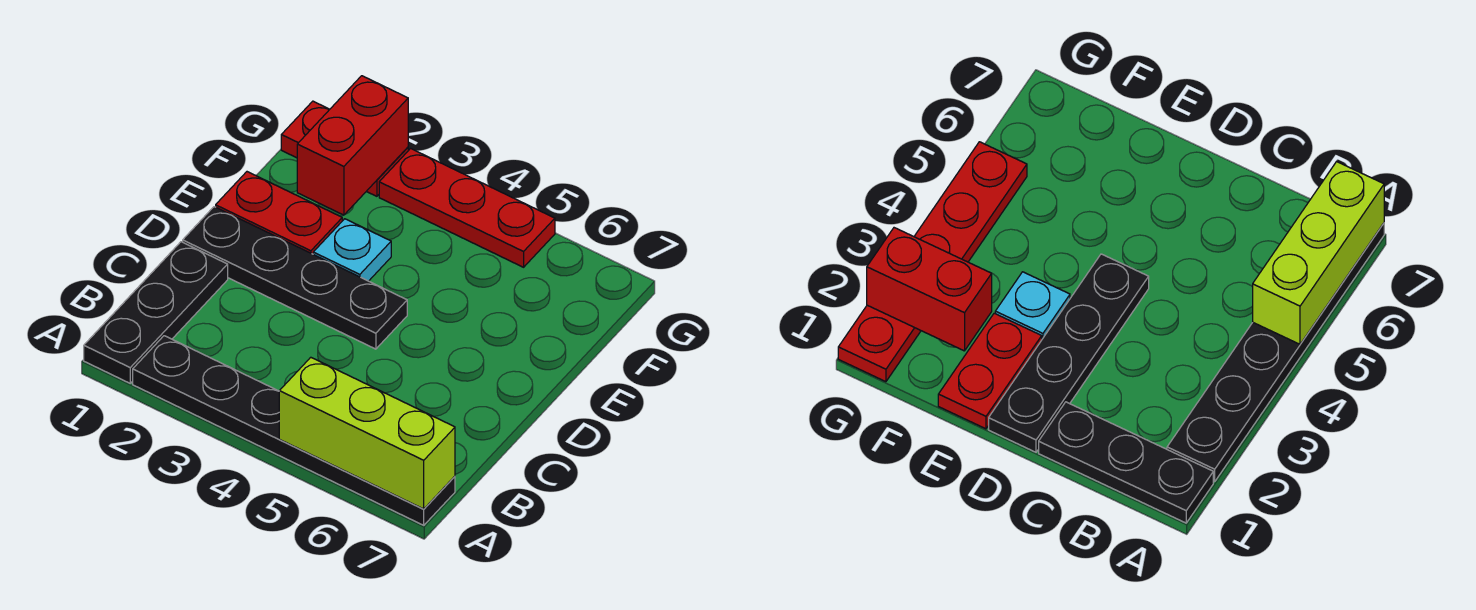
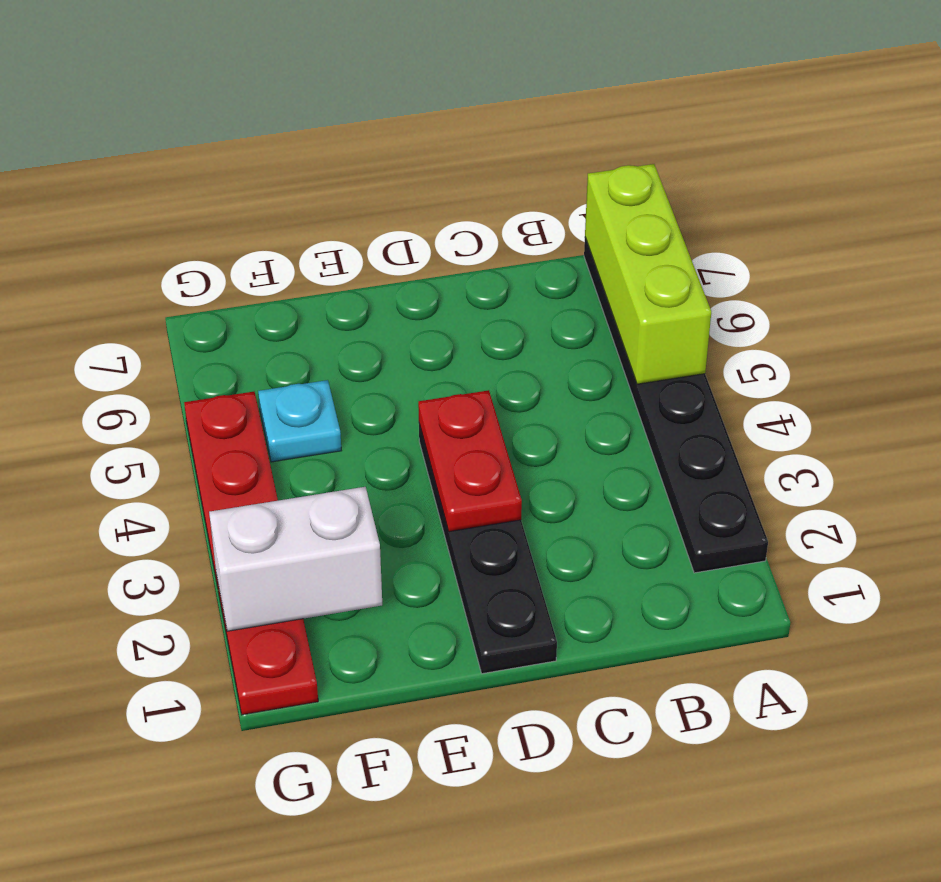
black 1x3 plate [84,242,228,383] -> none
red 1x2 plate [216,172,342,254] -> red 1x2 plate moved to [418,390,522,532]
cyan 1x1 plate [313,219,391,281] -> cyan 1x1 plate moved to [258,380,341,462]
red 1x2 brick [297,76,408,215] -> white 1x2 brick [209,487,382,631]

